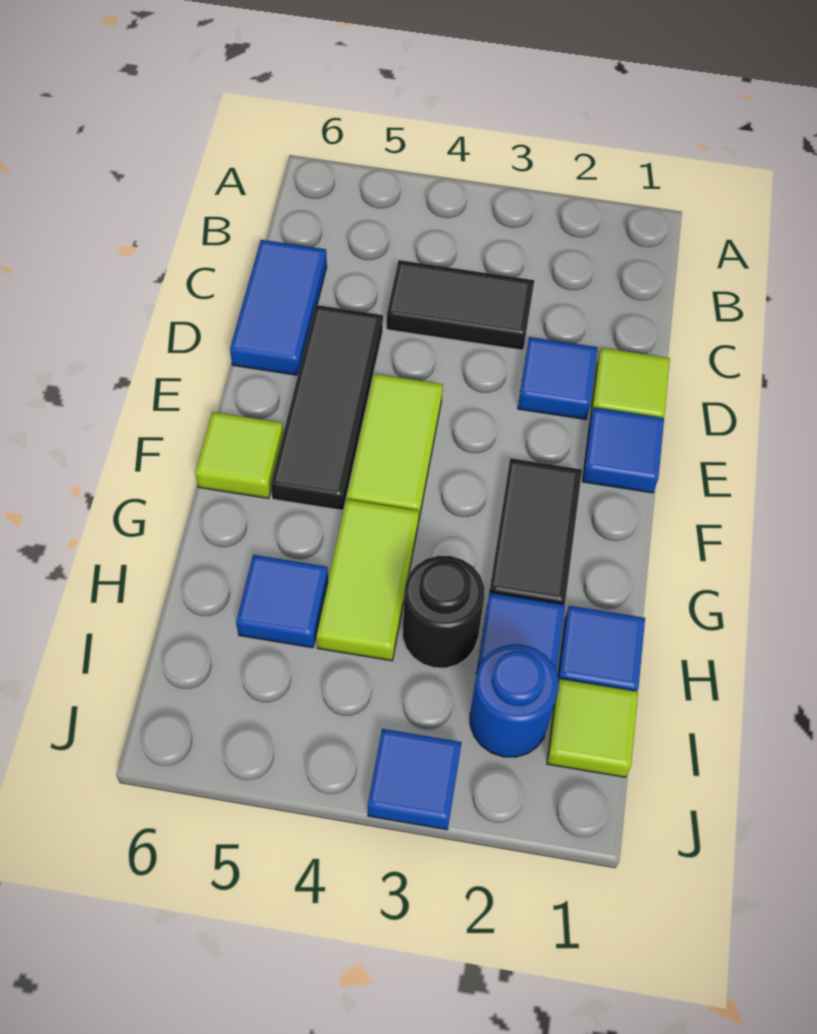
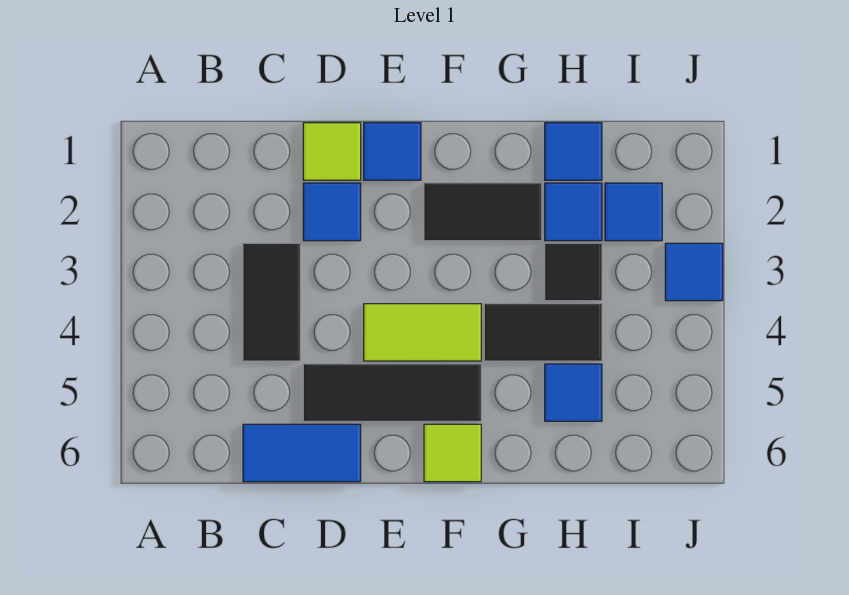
lime 1x2 tile [316,499,419,661] -> black 1x2 tile [484,304,602,361]
black 1x1 round brick [403,556,485,668] -> black 1x1 tile [545,243,602,301]
lime 1x1 tile [547,679,638,777] -> none
blue 1x1 round brick [470,644,559,757] -> blue 1x1 tile [605,183,662,241]

